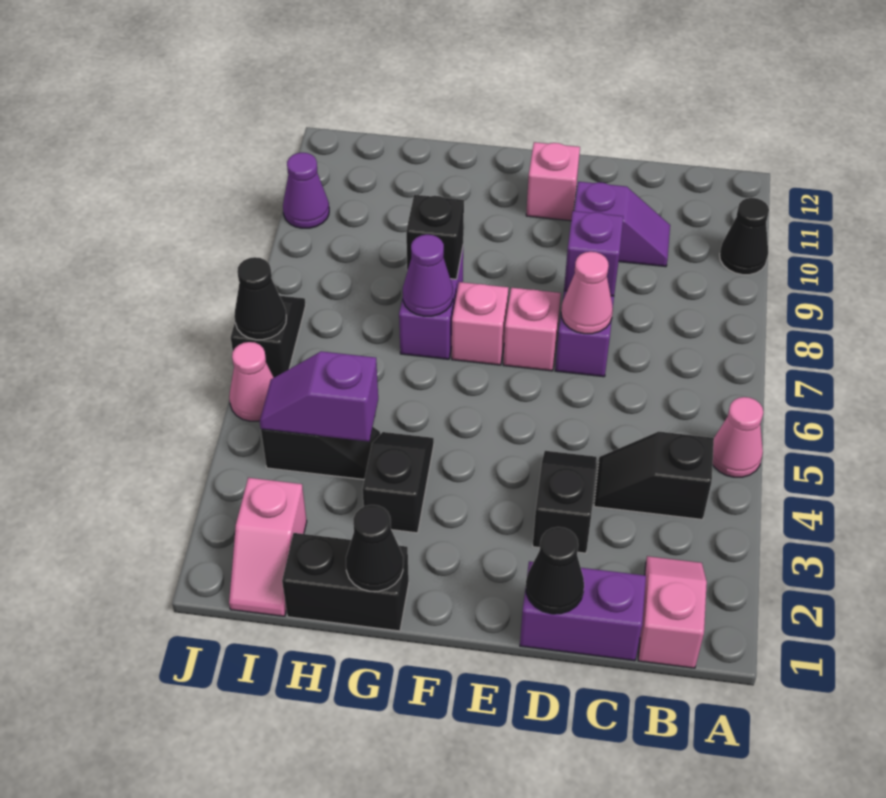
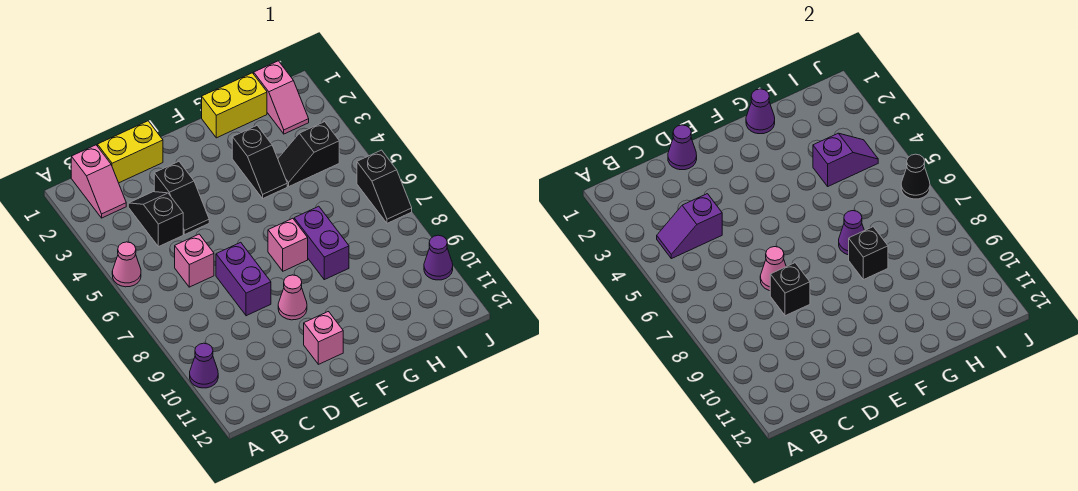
black 1x1 cone [720,198,769,275] -> purple 1x1 cone [190,343,218,388]
black 1x2 slope [594,432,714,520] -> black 1x2 slope turned to [128,192,183,247]
purple 1x2 brick [520,561,646,661] -> yellow 1x2 brick [97,121,163,183]
purple 1x2 slope [574,182,670,267] -> purple 1x2 slope moved to [657,194,722,259]
black 1x1 cone [526,527,584,614] -> purple 1x1 cone [668,125,697,170]
purple 1x1 brick [564,211,623,296] -> black 1x1 brick [770,263,810,316]
pink 1x1 brick [503,288,561,371] -> pink 1x1 brick moved to [175,234,214,287]
black 1x2 brick [282,533,409,631] -> yellow 1x2 brick [202,73,267,138]
black 1x1 cone [346,505,403,591] -> purple 1x1 cone [746,89,775,134]
pink 1x2 slope [229,478,307,616] -> pink 1x2 slope turned to [254,61,309,134]
pink 1x1 cone [229,342,274,421] -> pink 1x1 cone moved to [278,275,307,320]

